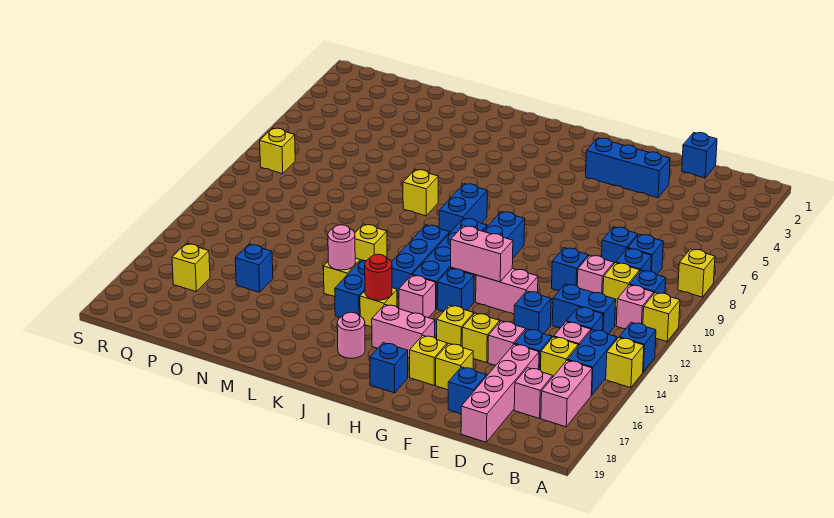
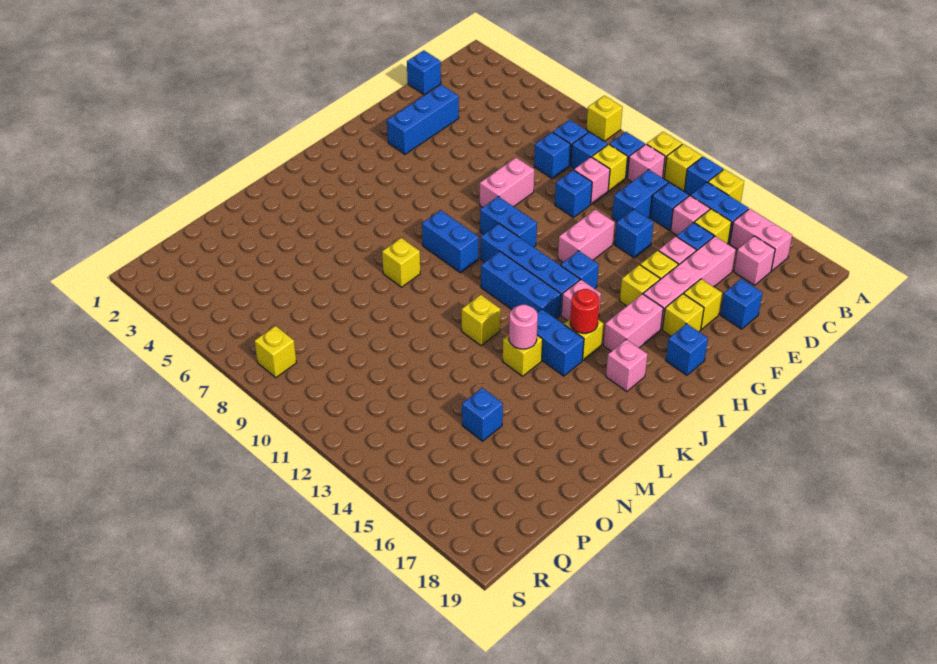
pink 1x4 brick [461,344,539,442] -> pink 1x4 brick turned to [643,236,736,330]
pink 1x2 brick [451,226,513,282] -> pink 1x2 brick moved to [480,158,534,208]
pink 1x1 round brick [337,312,365,358] -> pink 1x1 brick [606,339,648,391]
yellow 1x1 brick [172,244,210,291] -> yellow 1x1 brick moved to [664,144,702,191]

